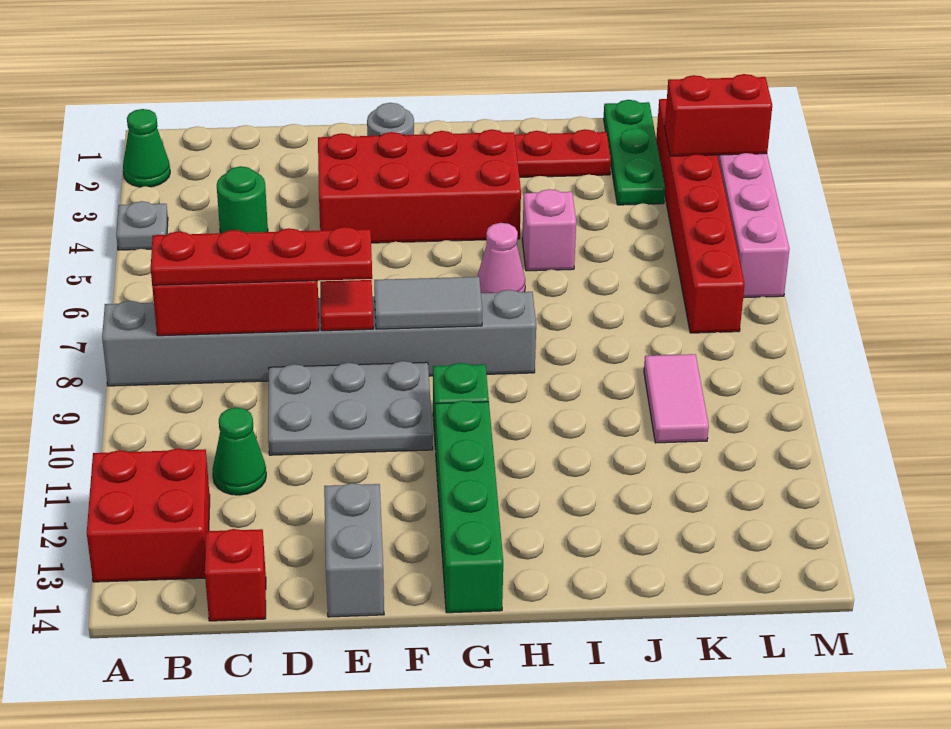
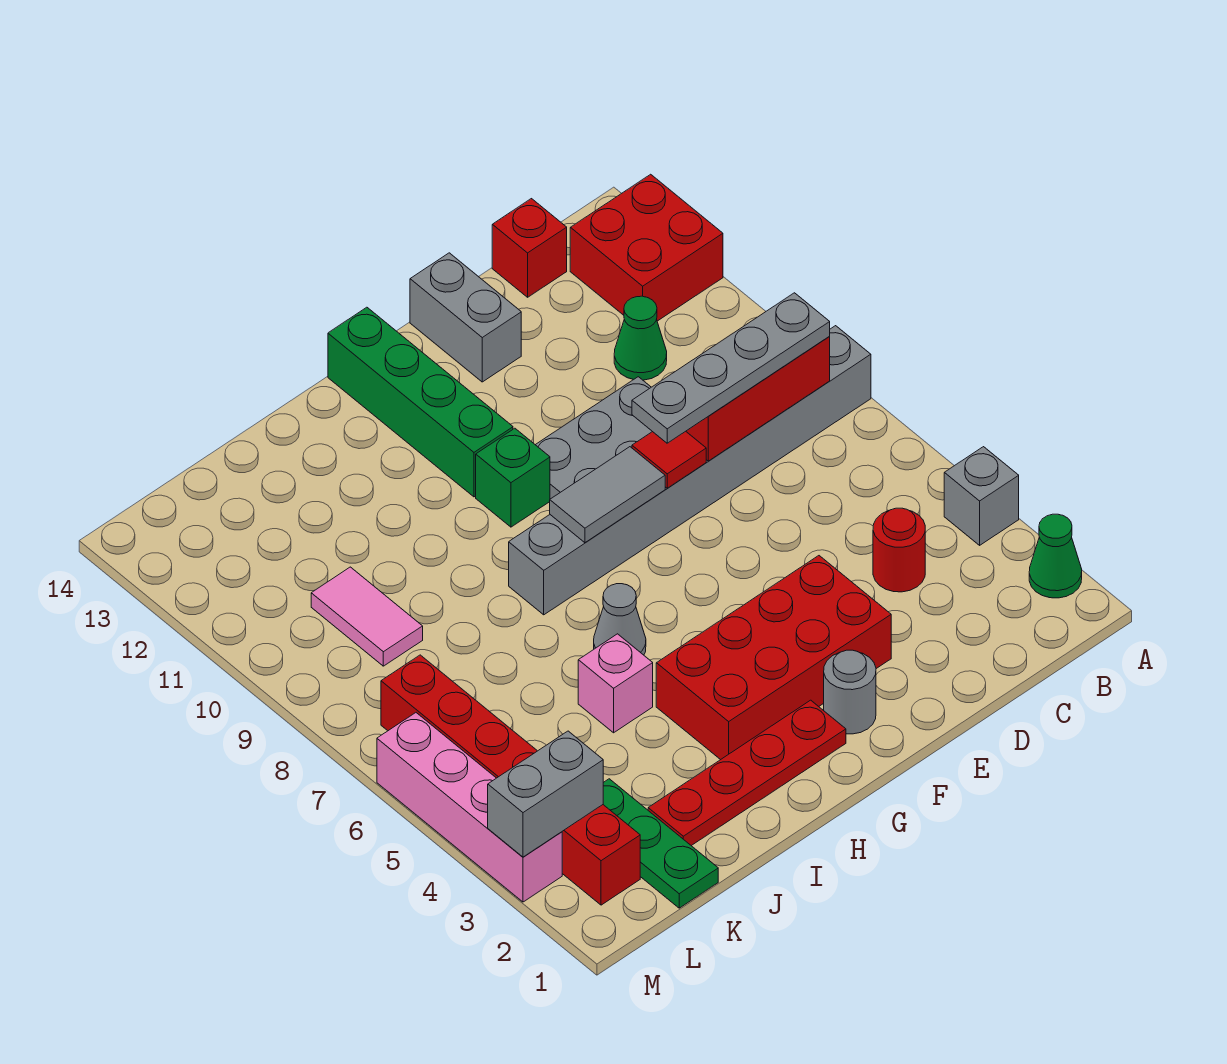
grey 1x1 plate [116,201,168,250] -> grey 1x1 brick [944,447,1019,545]
red 1x4 plate [151,227,372,285] -> grey 1x4 plate [632,293,830,443]
green 1x1 round brick [217,166,268,233] -> red 1x1 round brick [873,508,925,592]
pink 1x1 cone [477,223,525,293] -> grey 1x1 cone [594,584,646,655]
red 1x2 brick [665,74,772,156] -> grey 1x2 brick [488,731,603,857]

